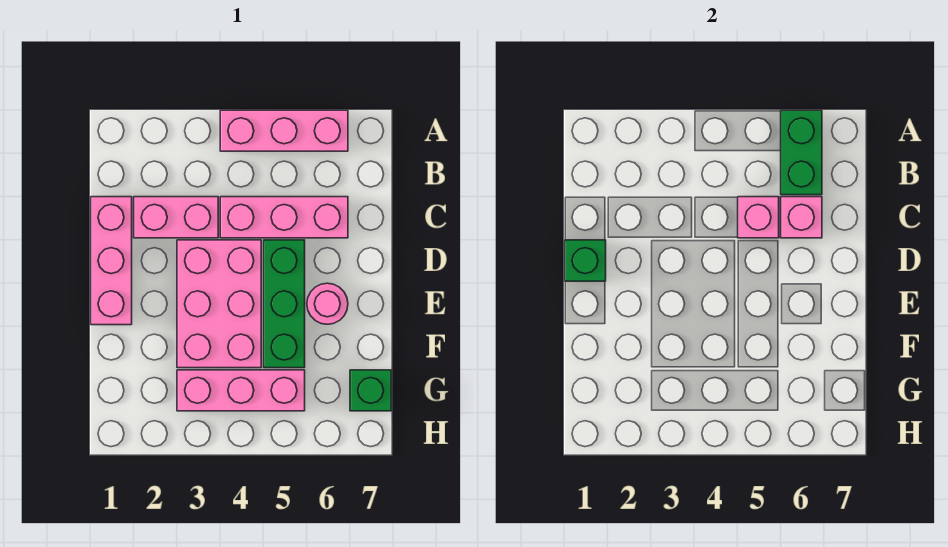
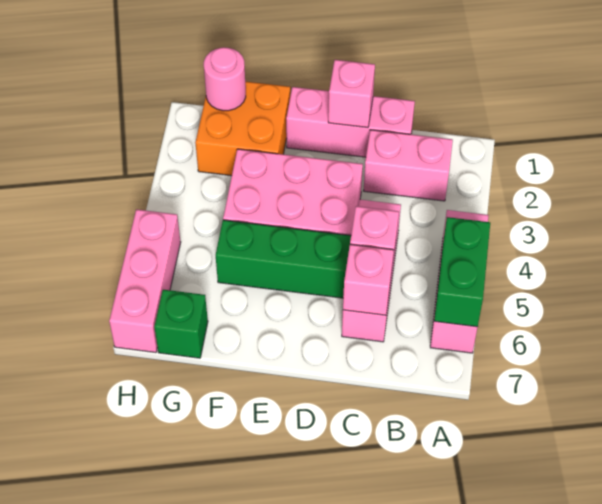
green 1x2 brick [781,110,822,195] -> green 1x2 brick turned to [434,217,490,327]
pink 1x2 brick [134,197,218,238] -> pink 1x2 brick turned to [364,130,453,201]
green 1x1 brick [565,240,606,281] -> pink 1x1 brick [328,60,375,128]
pink 1x1 round brick [307,283,348,324] -> pink 1x1 round brick moved to [204,47,246,111]
none -> orange 2x2 brick [195,81,290,176]
pink 1x3 brick [177,370,305,411] -> pink 1x3 brick moved to [109,209,181,353]

